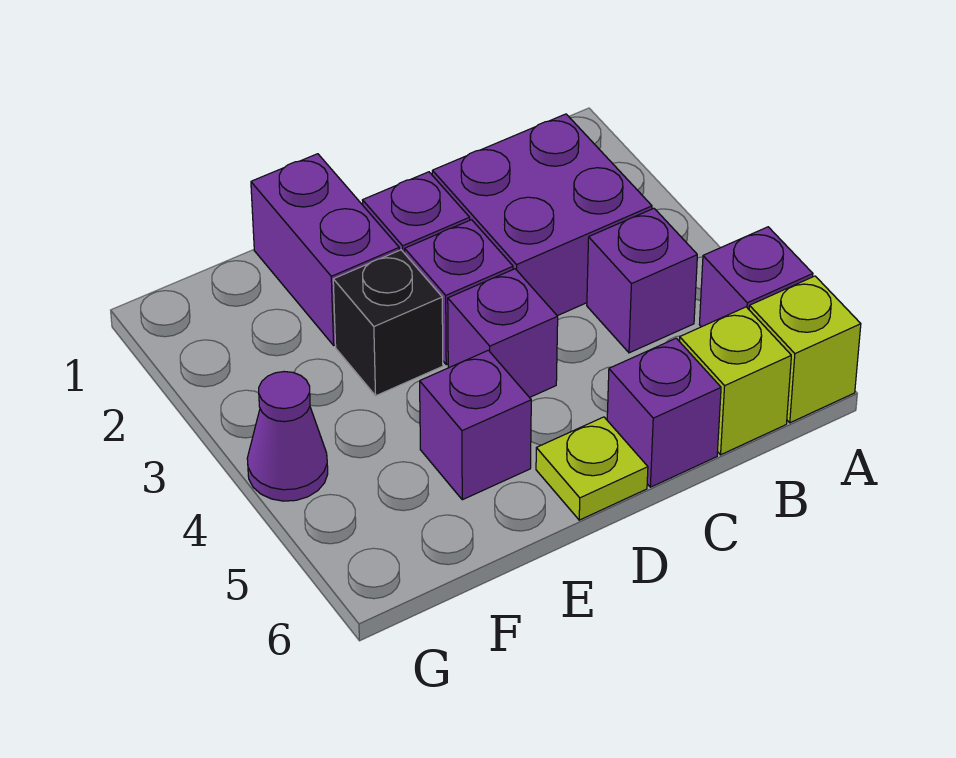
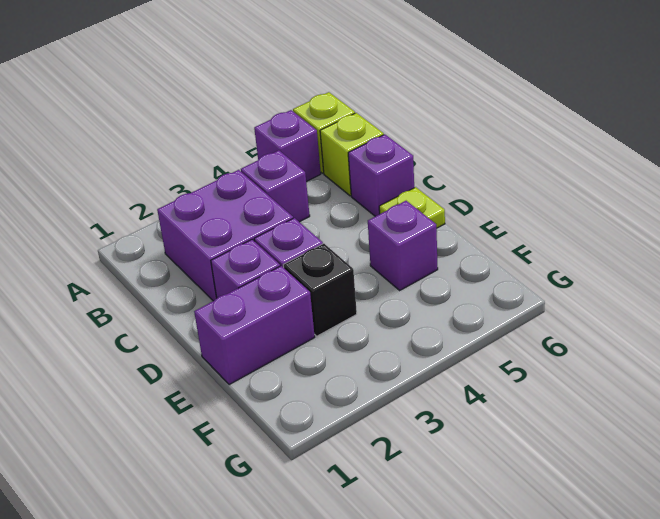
purple 1x1 brick [448,269,558,398] -> none
purple 1x1 cone [247,372,328,501] -> none

